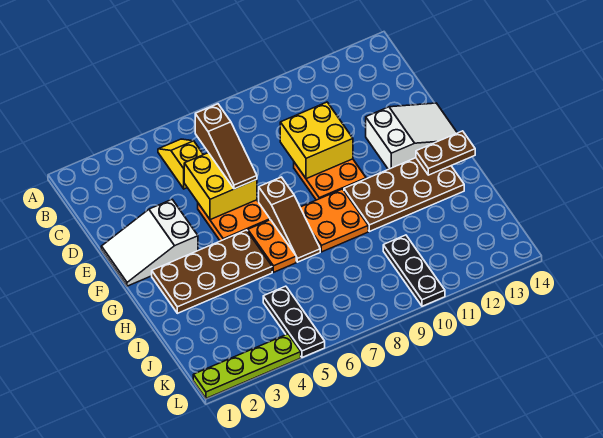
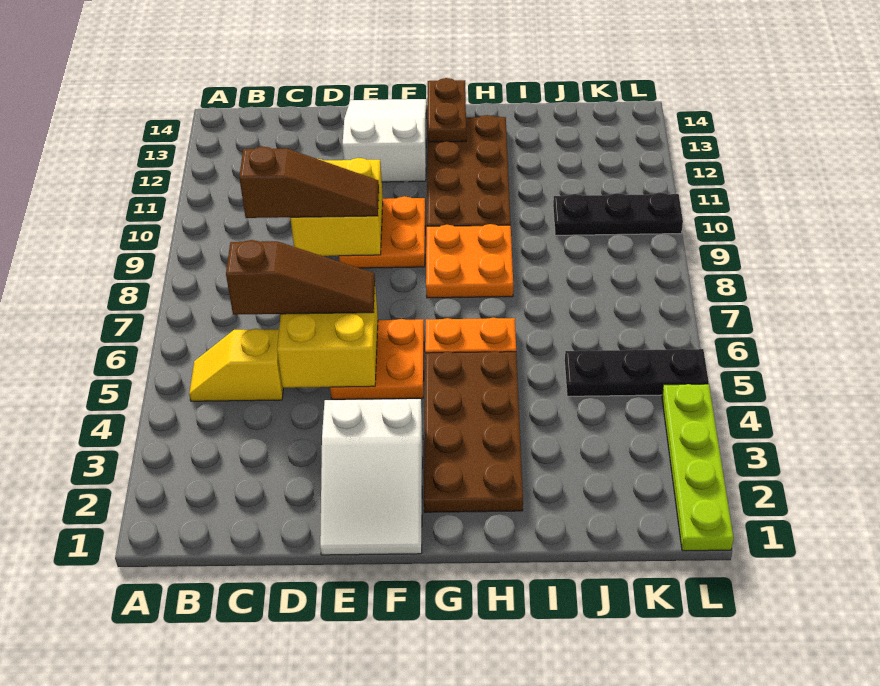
brown 1x3 slope [259,177,320,262] -> brown 1x3 slope moved to [239,147,379,218]

